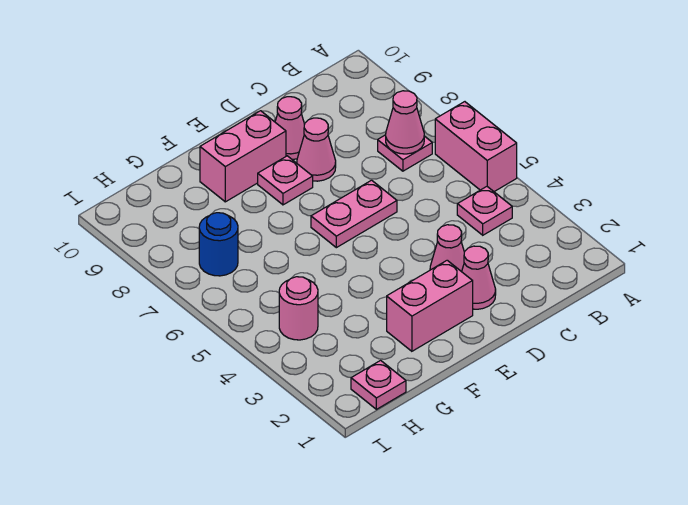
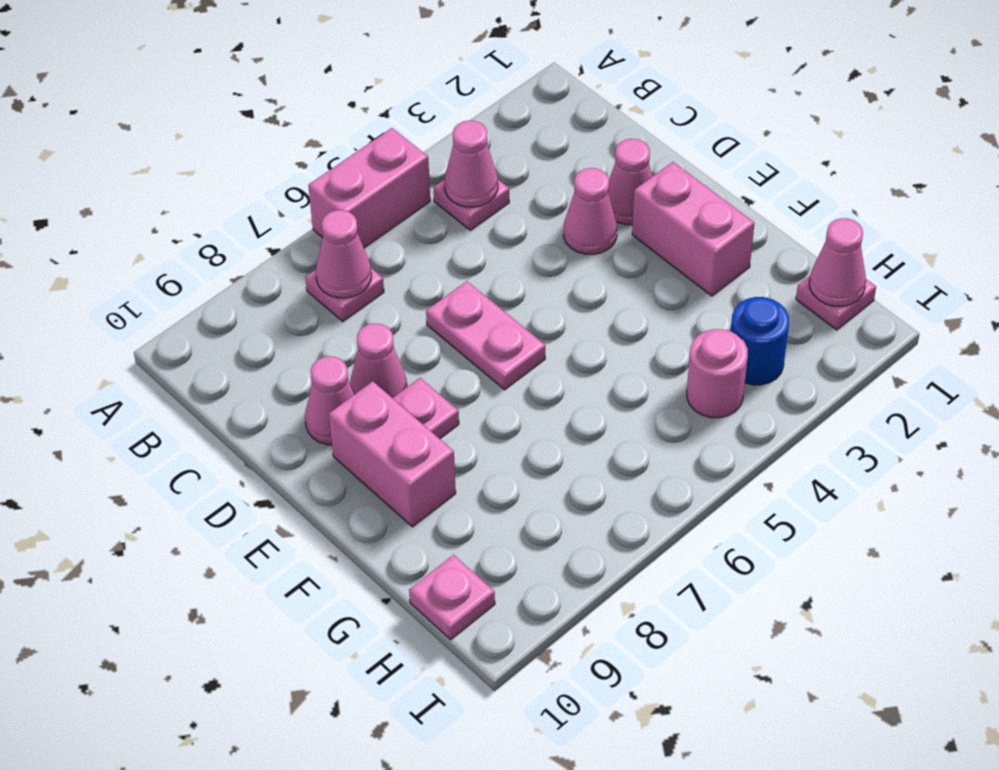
none -> pink 1x1 cone [444,120,498,207]
none -> pink 1x1 cone [809,218,866,306]
blue 1x1 round brick [199,213,238,276] -> blue 1x1 round brick moved to [731,297,789,385]
none -> pink 1x1 plate [409,555,495,640]

